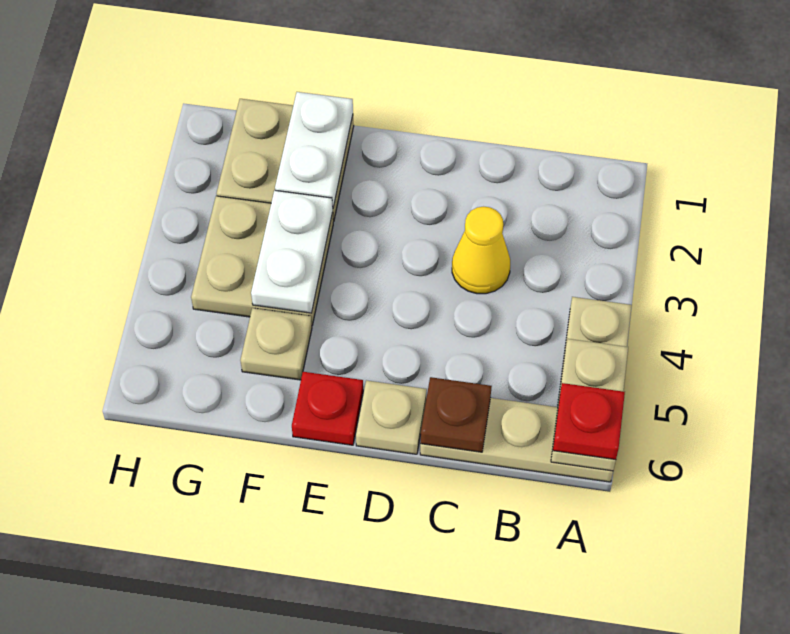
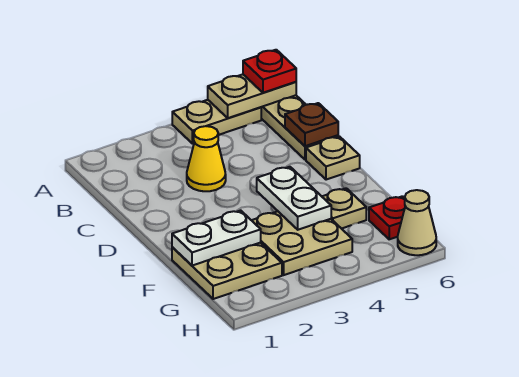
red 1x1 plate [292,372,363,445] -> red 1x1 plate moved to [369,196,405,239]
white 1x2 plate [251,190,333,313] -> white 1x2 plate turned to [257,167,331,230]
none -> tan 1x1 cone [398,190,436,255]

